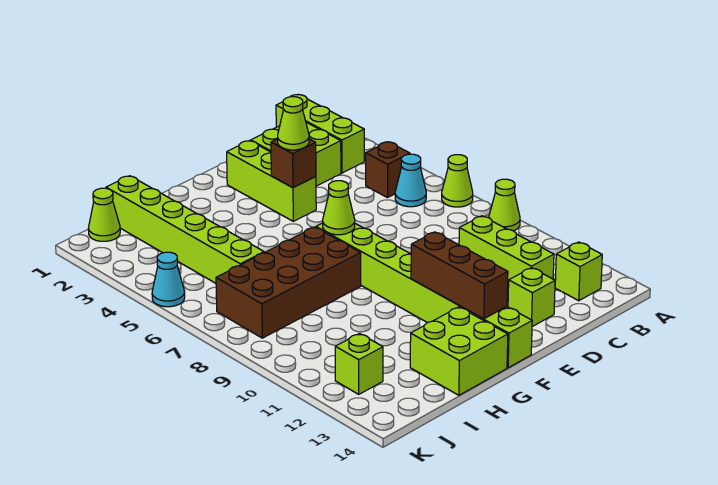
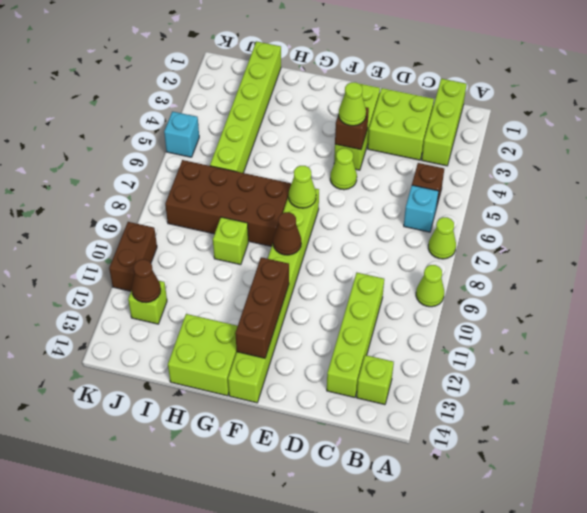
cyan 1x1 cone [395,154,426,207] -> cyan 1x1 brick [404,185,439,232]
lime 1x3 brick [459,216,554,288] -> lime 1x4 brick [327,273,384,397]
lime 1x1 brick [508,268,555,327] -> lime 1x1 brick moved to [213,217,248,265]
none -> brown 1x1 cone [273,212,301,255]
lime 1x1 cone [88,188,120,241] -> lime 1x1 cone moved to [330,148,357,190]
none -> brown 1x1 cone [131,259,161,303]
cyan 1x1 cone [152,252,185,307] -> cyan 1x1 brick [164,111,199,157]
none -> brown 1x2 brick [109,222,157,291]

